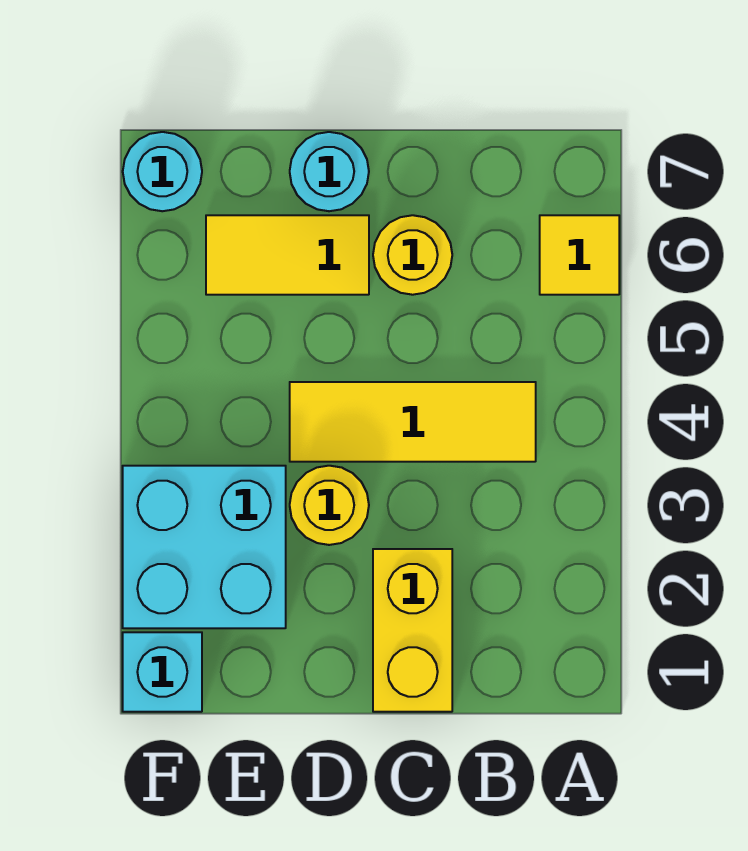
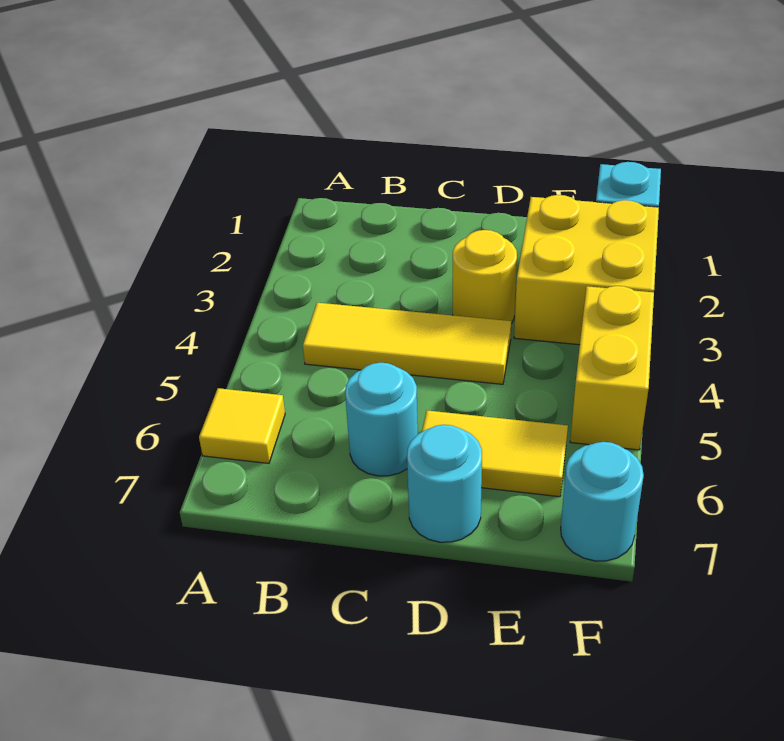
yellow 1x2 brick [373,549,452,712] -> yellow 1x2 brick moved to [570,286,654,450]
yellow 1x1 round brick [373,215,452,295] -> cyan 1x1 round brick [345,362,418,476]
cyan 2x2 brick [123,466,286,628] -> yellow 2x2 brick [514,195,659,345]

